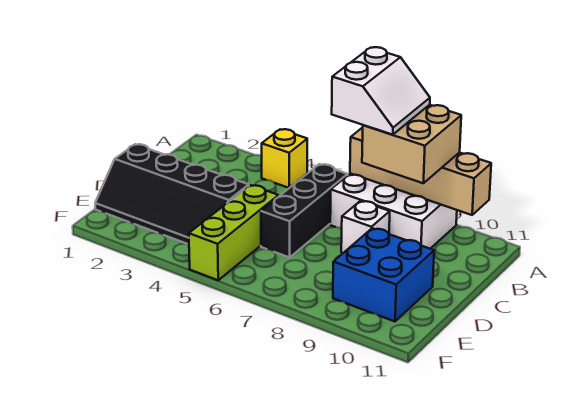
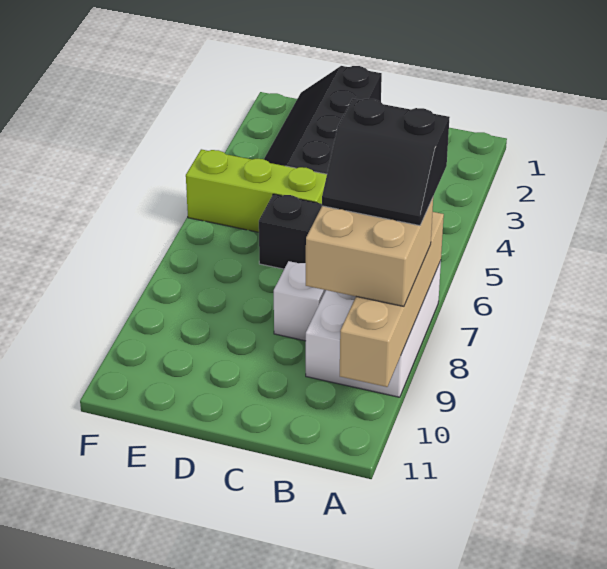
yellow 1x1 brick [262,129,307,188] -> none
white 2x2 slope [332,47,430,135] -> black 2x2 slope [322,99,450,226]
blue 2x2 brick [333,228,434,321] -> none

